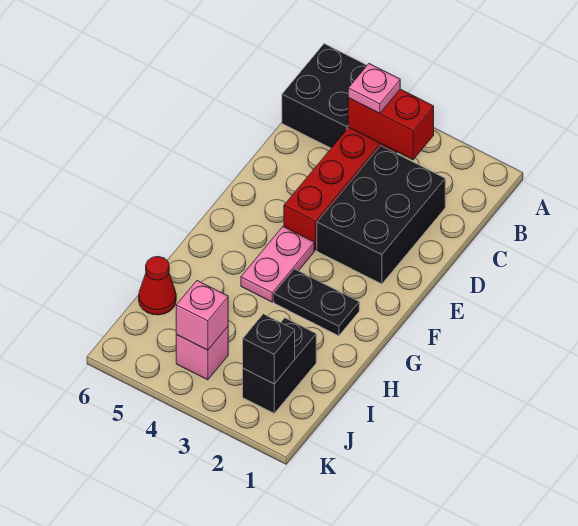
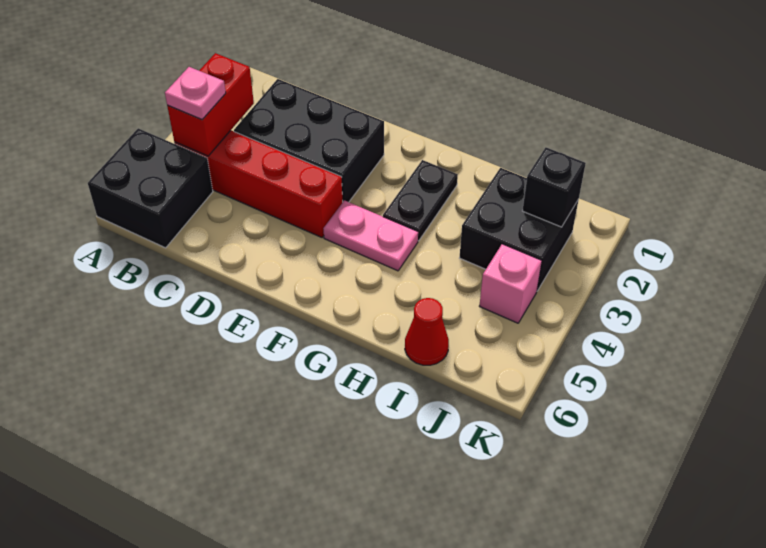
black 1x2 brick [243,318,316,413] -> black 2x2 brick [460,168,578,291]
pink 1x1 brick [176,281,228,350] -> none

